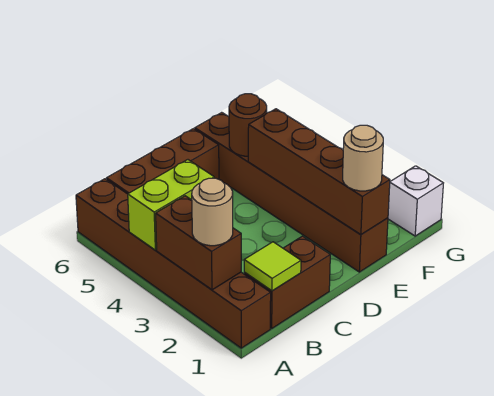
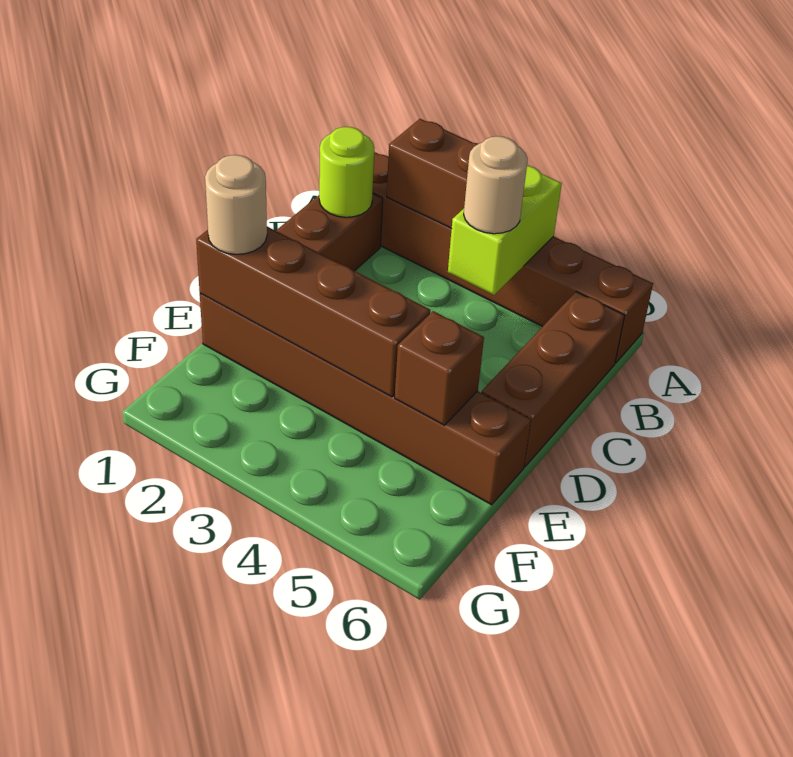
tan 1x1 round brick [192,178,233,246] -> tan 1x1 round brick moved to [464,136,528,234]
lime 1x1 tile [244,242,301,291] -> lime 1x1 round brick [319,127,374,217]
brown 1x1 round brick [229,94,267,156] -> brown 1x1 brick [395,311,484,425]
white 1x1 brick [388,166,443,236] -> none

